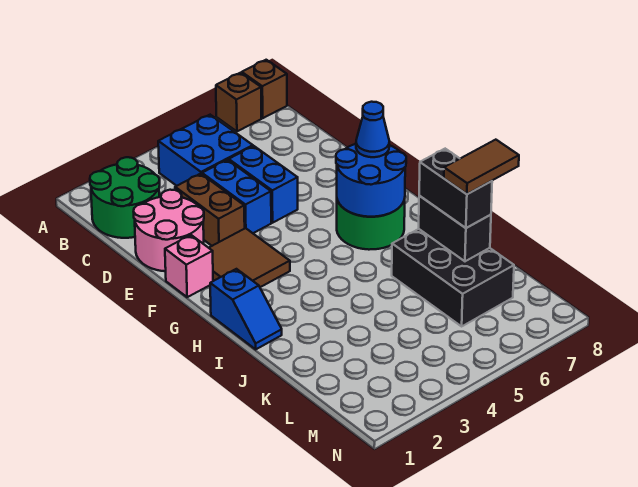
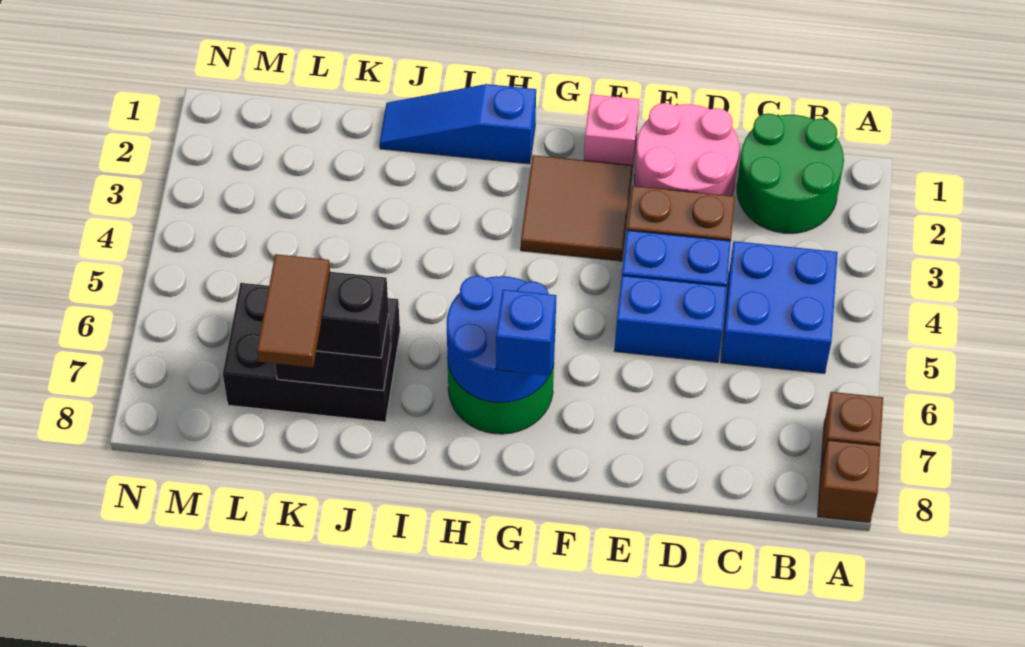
blue 1x1 cone [356,102,389,157] -> blue 1x1 brick [496,290,557,375]
blue 1x2 slope [210,269,282,349] -> blue 1x3 slope [380,84,536,164]

